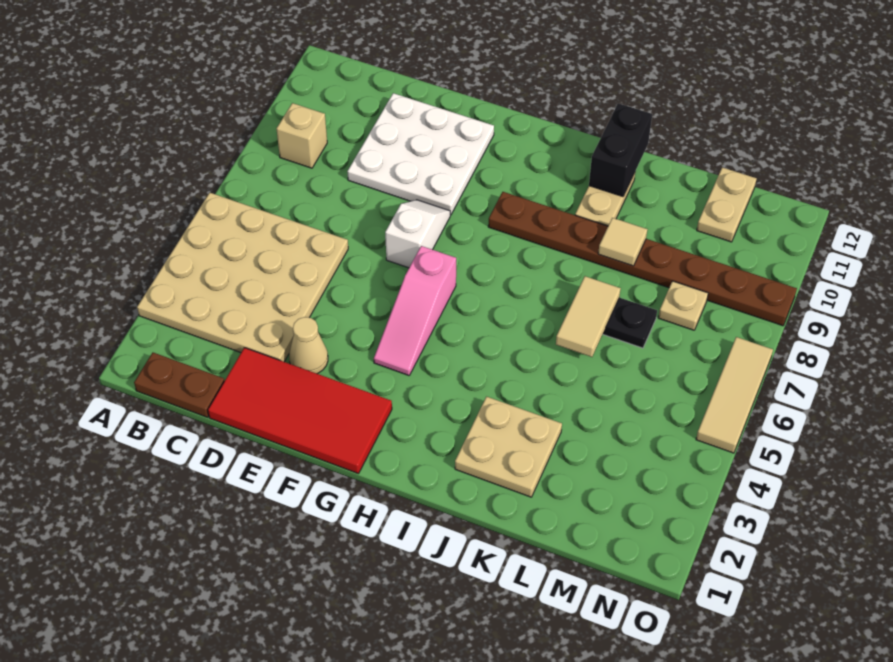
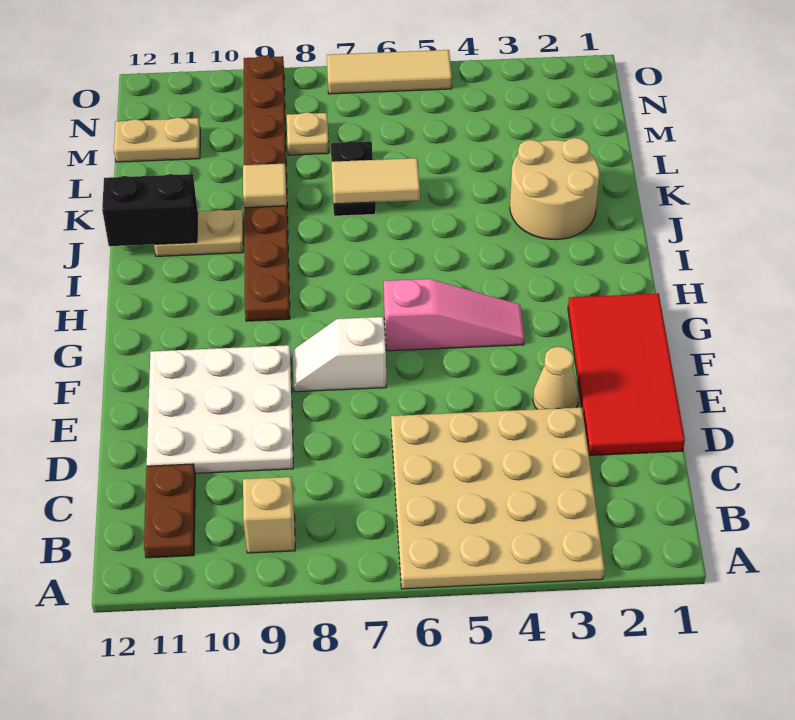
brown 1x2 plate [134,353,224,417] -> brown 1x2 plate moved to [144,464,195,558]
tan 2x2 plate [455,397,562,497] -> tan 2x2 round brick [510,138,600,240]

